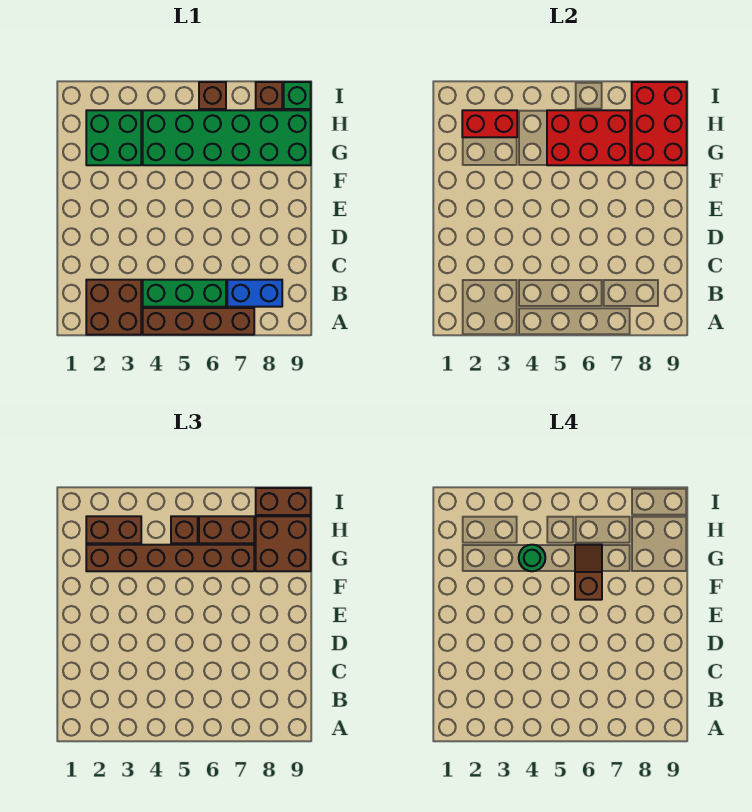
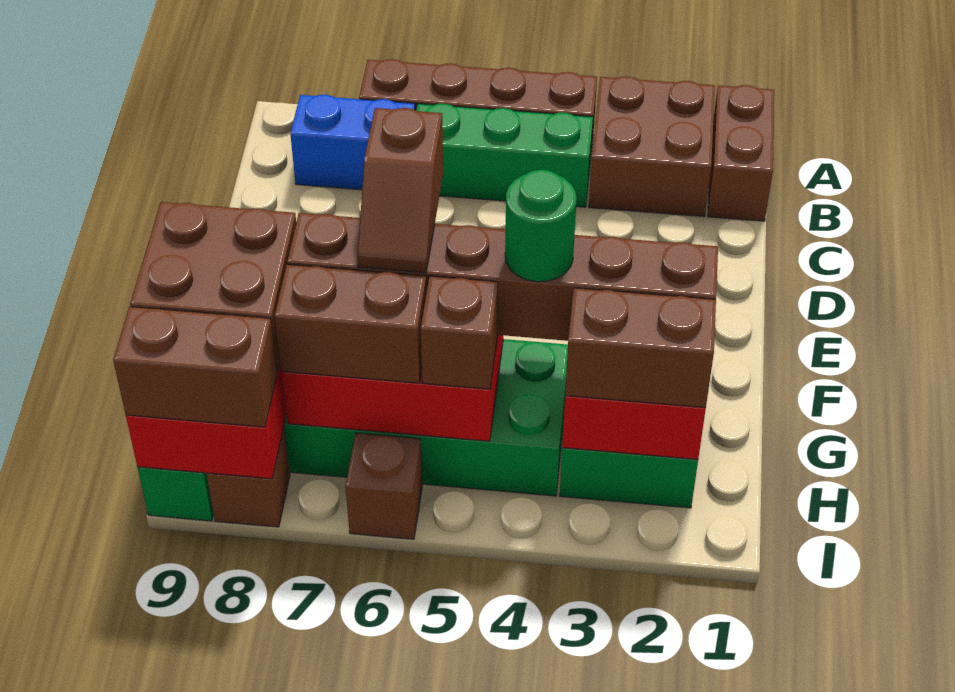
none -> brown 1x2 brick [708,85,774,221]

